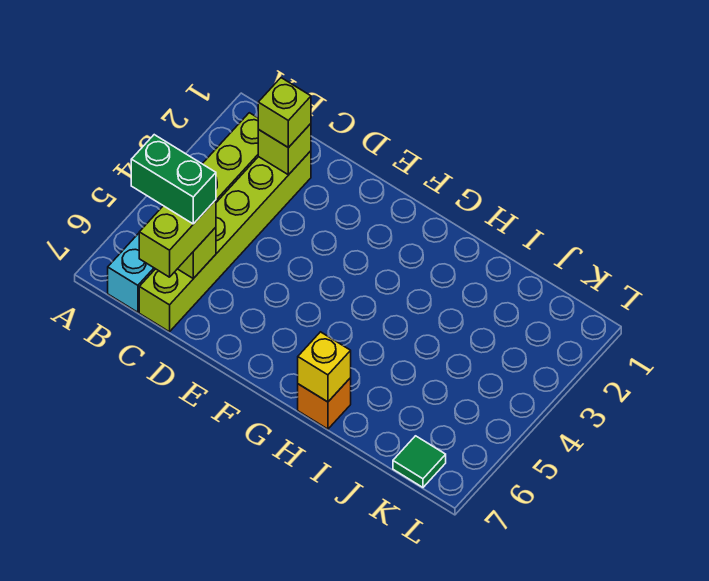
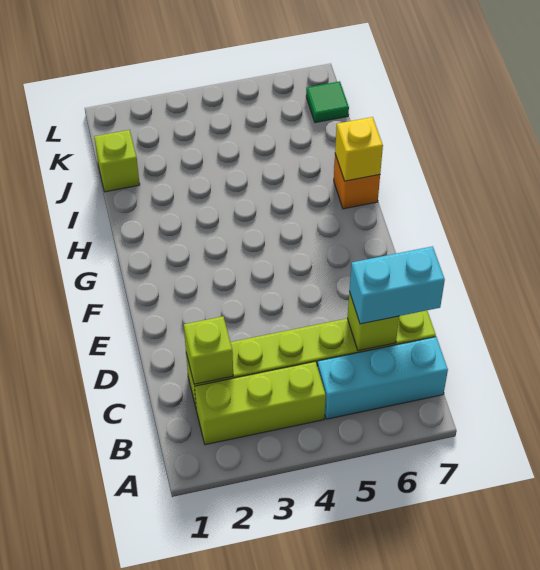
green 1x2 brick [131,135,216,224] -> none
lime 1x1 brick [258,78,311,148] -> lime 1x1 brick moved to [94,130,140,192]
lime 1x2 brick [139,200,216,277] -> cyan 1x2 brick [349,246,445,324]

